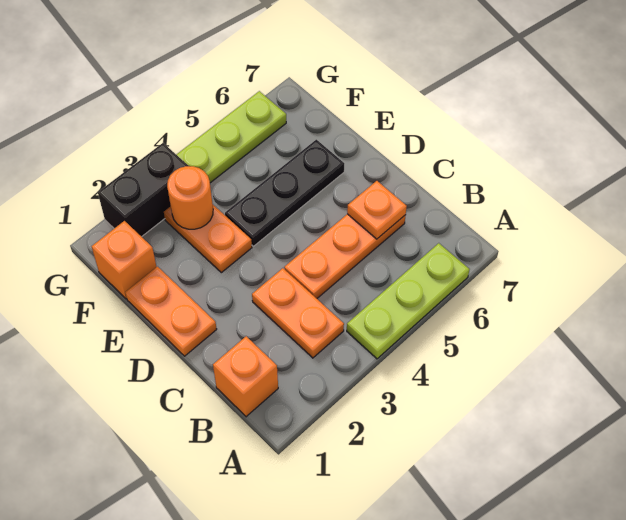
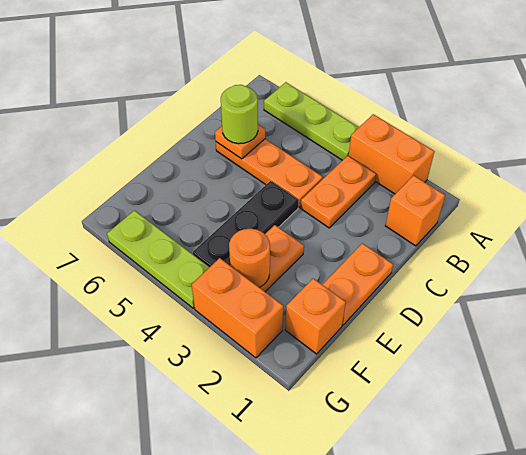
none -> orange 1x2 brick [349,114,434,194]
none -> lime 1x1 round brick [221,85,258,144]
black 1x3 plate [225,140,344,246] -> black 1x3 plate turned to [193,181,299,267]
black 1x2 brick [98,143,188,237] -> orange 1x2 brick [192,258,283,358]

